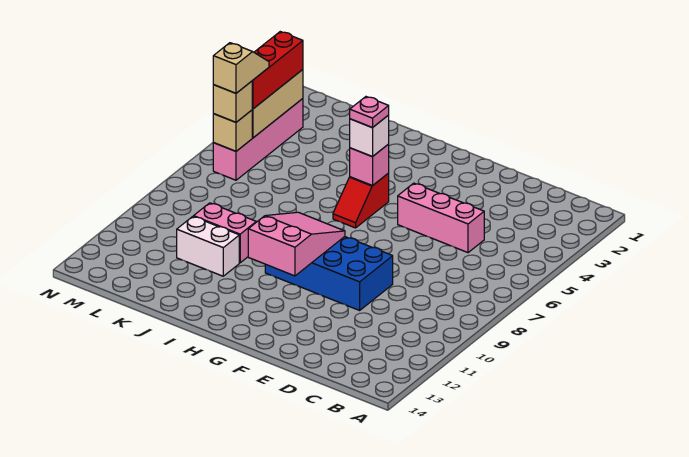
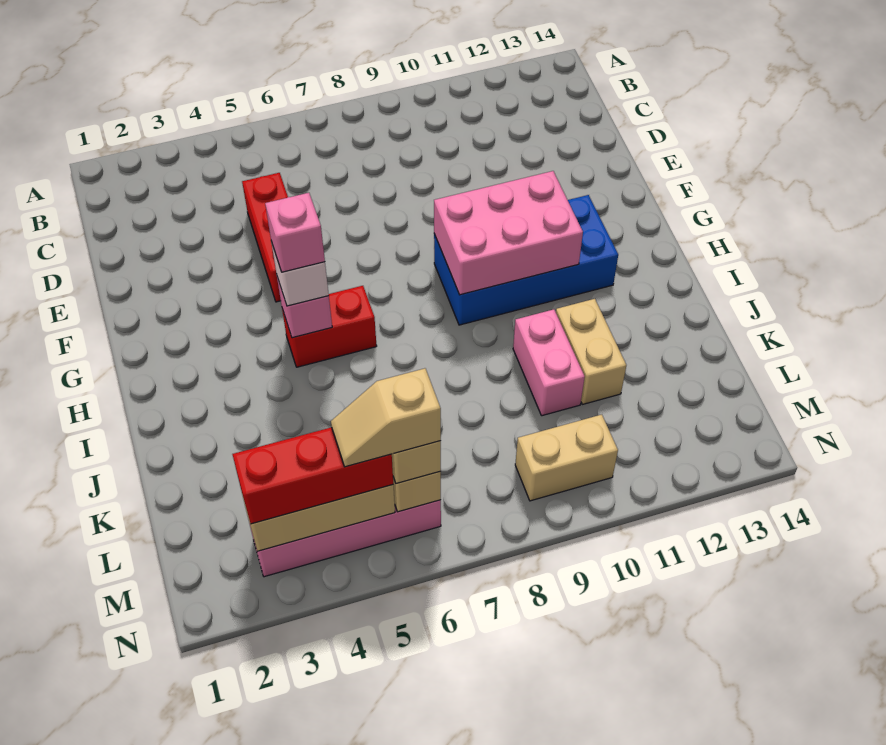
pink 1x3 brick [398,183,484,253] -> red 1x3 brick [242,173,288,302]
blue 2x4 brick [265,237,393,310] -> blue 2x4 brick turned to [434,195,618,325]
pink 2x3 slope [248,212,345,276] -> pink 2x3 brick [434,171,583,295]
red 1x2 slope [333,173,389,228] -> red 1x2 brick [282,286,377,367]
pink 1x1 plate [350,97,389,128] -> pink 1x1 brick [265,193,325,272]
white 1x2 brick [177,216,239,276] -> tan 1x2 brick [556,299,626,404]
none -> tan 1x2 brick [515,415,618,501]

